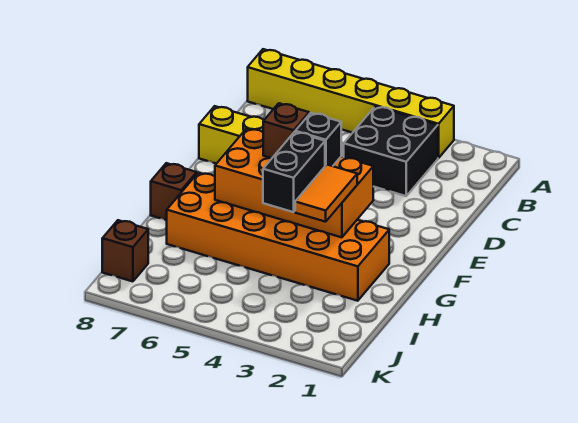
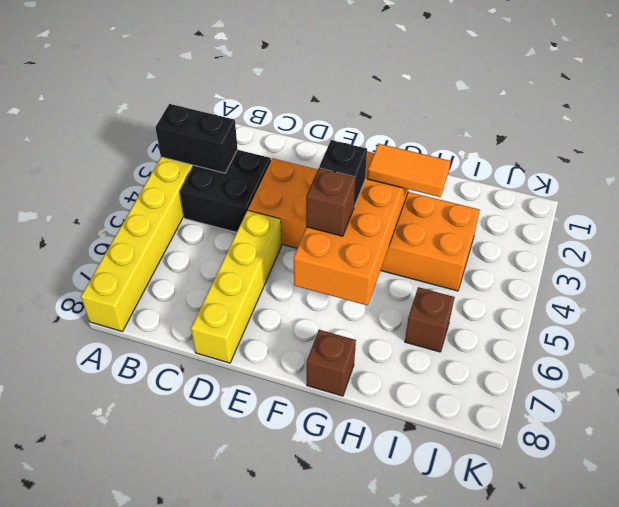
orange 2x6 brick [166,173,389,301] -> orange 2x6 brick turned to [248,158,480,291]
black 1x2 brick [263,132,325,212] -> black 1x2 brick moved to [155,104,238,173]
brown 1x1 brick [102,220,148,281] -> brown 1x1 brick moved to [405,287,455,352]

